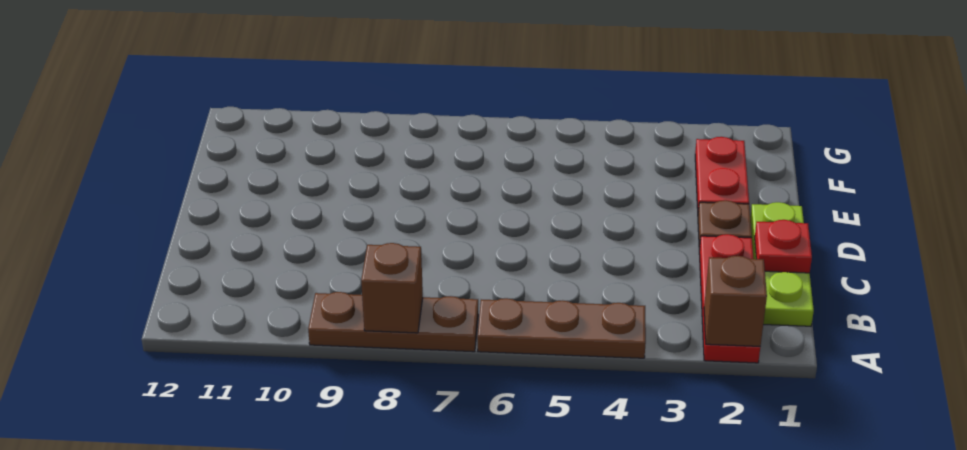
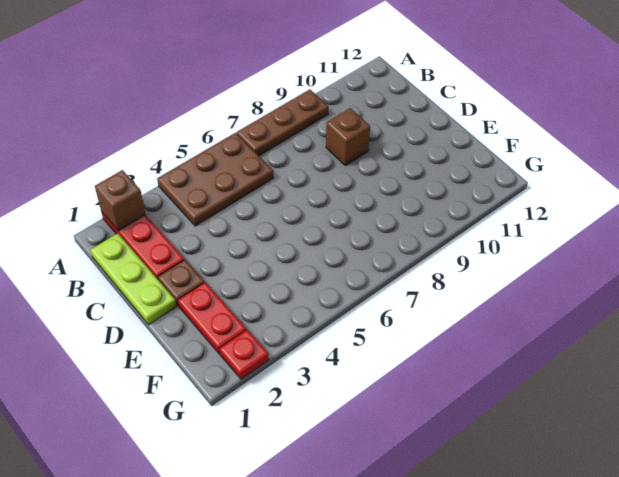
brown 1x3 plate [477,298,646,358] -> brown 2x3 plate [157,133,274,226]
brown 1x1 brick [361,243,423,333] -> brown 1x1 brick moved to [326,108,370,165]
red 1x1 plate [755,220,812,273] -> red 1x1 plate moved to [220,330,269,379]

